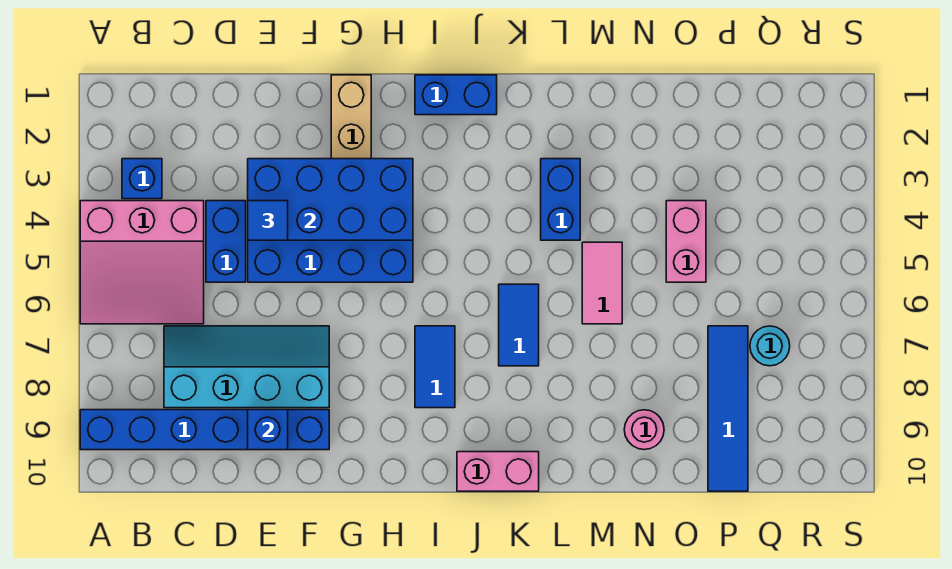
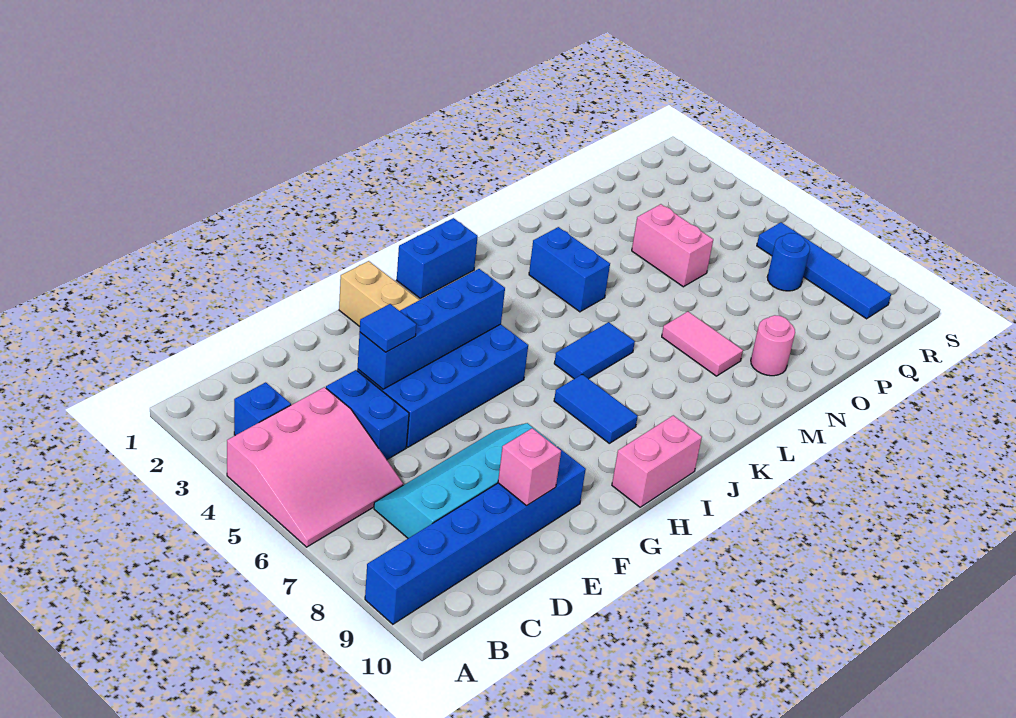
blue 2x4 brick [248,159,413,240] -> blue 1x4 brick [358,269,505,389]
blue 1x1 brick [248,410,288,450] -> pink 1x1 brick [498,428,561,506]
pink 1x2 brick [457,452,539,491] -> pink 1x2 brick moved to [612,415,702,507]
blue 1x2 tile [499,284,539,366] -> blue 1x2 tile turned to [554,322,635,379]
pink 1x2 tile [582,242,622,324] -> pink 1x2 tile moved to [662,312,743,376]
blue 1x4 tile [708,326,748,491] -> blue 1x4 tile moved to [757,222,891,319]
cyan 1x1 round brick [750,326,790,366] -> blue 1x1 round brick [767,233,810,291]

